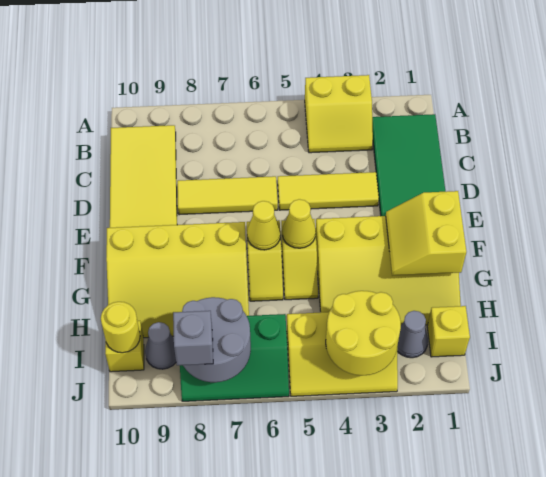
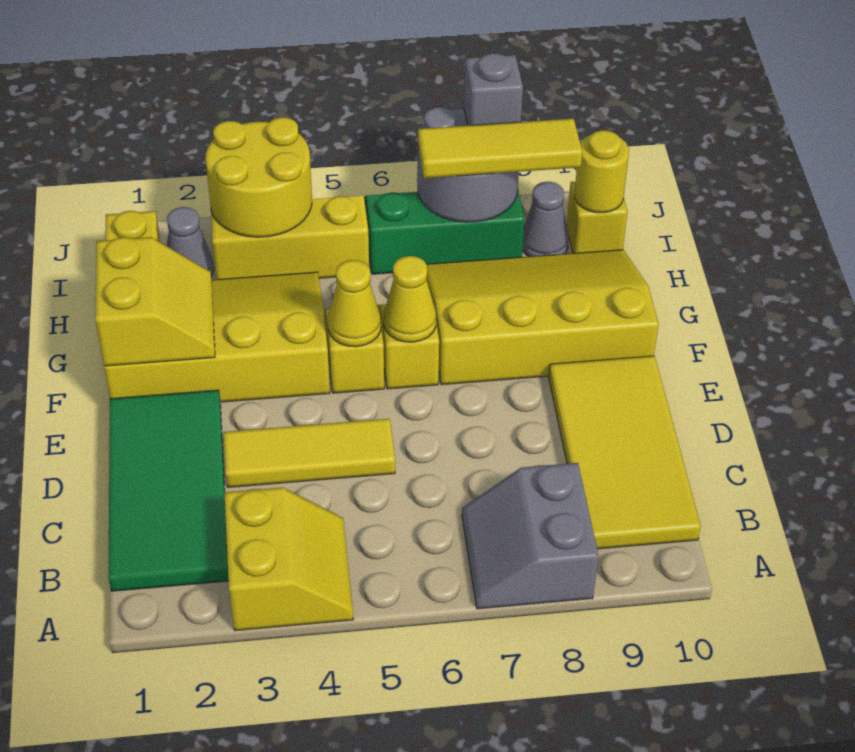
yellow 2x2 slope [305,75,373,153] -> yellow 2x2 slope turned to [224,487,353,631]
none -> grey 2x2 slope [462,463,599,609]
yellow 1x3 tile [177,176,278,215] -> yellow 1x3 tile moved to [418,118,582,178]

